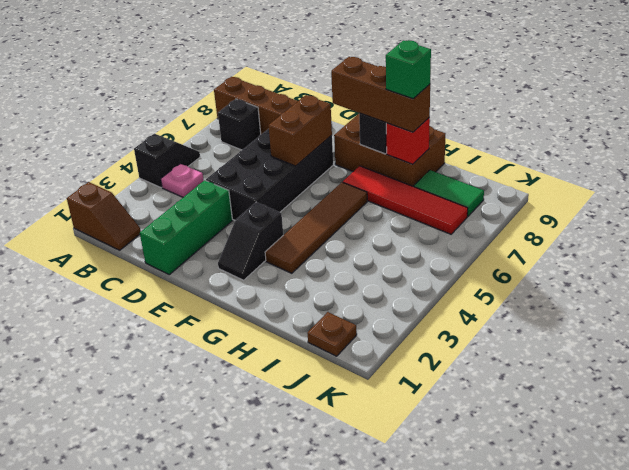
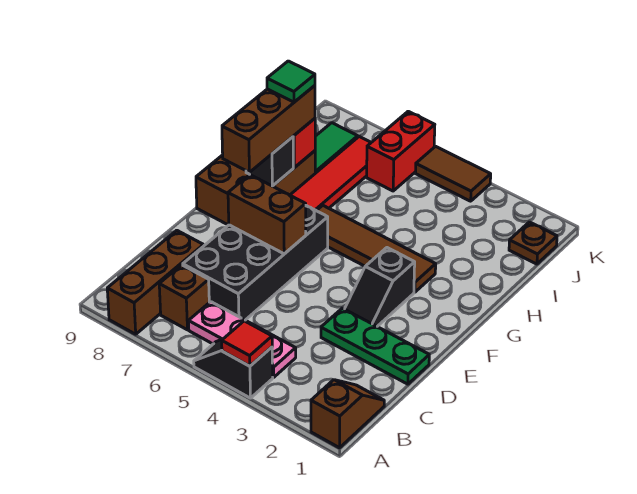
none -> red 1x1 tile [222,321,272,366]
pink 1x1 plate [161,164,204,197] -> pink 1x3 plate [189,302,296,377]
black 1x1 brick [218,99,261,150] -> brown 1x1 brick [159,265,209,330]
green 1x3 brick [140,180,233,275] -> green 1x3 plate [321,308,429,384]
black 2x4 brick [206,129,333,220] -> black 2x4 brick turned to [183,206,328,320]
black 1x2 slope [218,202,283,280] -> black 1x2 slope turned to [345,248,415,326]
green 1x1 brick [386,40,431,99] -> green 1x1 tile [267,61,315,102]
none -> red 1x2 brick [367,111,435,191]
none -> brown 1x2 tile [416,146,491,201]

